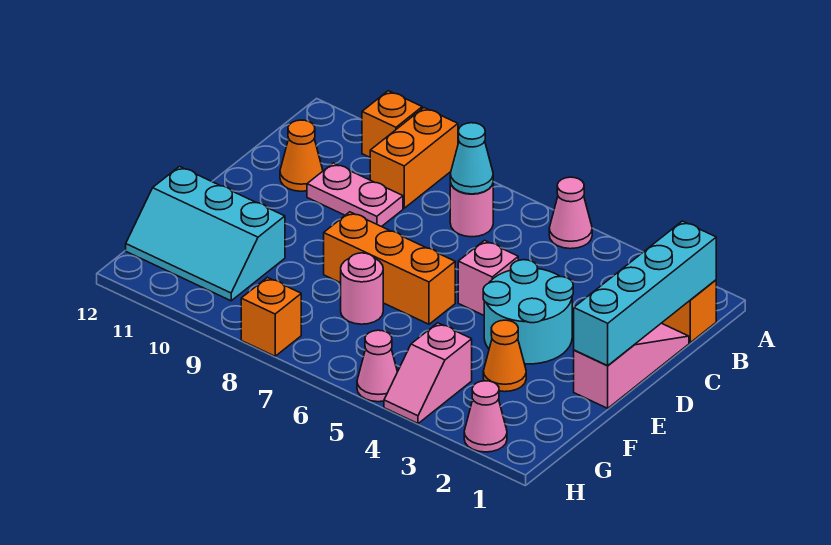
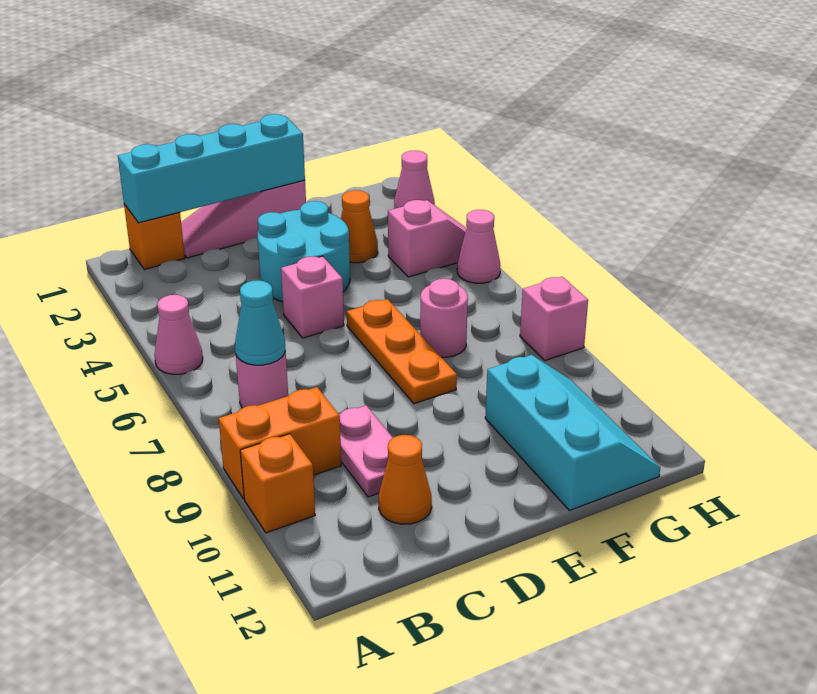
orange 1x3 brick [324,212,455,324] -> orange 1x3 plate [347,299,457,404]
orange 1x1 brick [241,277,301,356] -> pink 1x1 brick [520,277,588,360]

